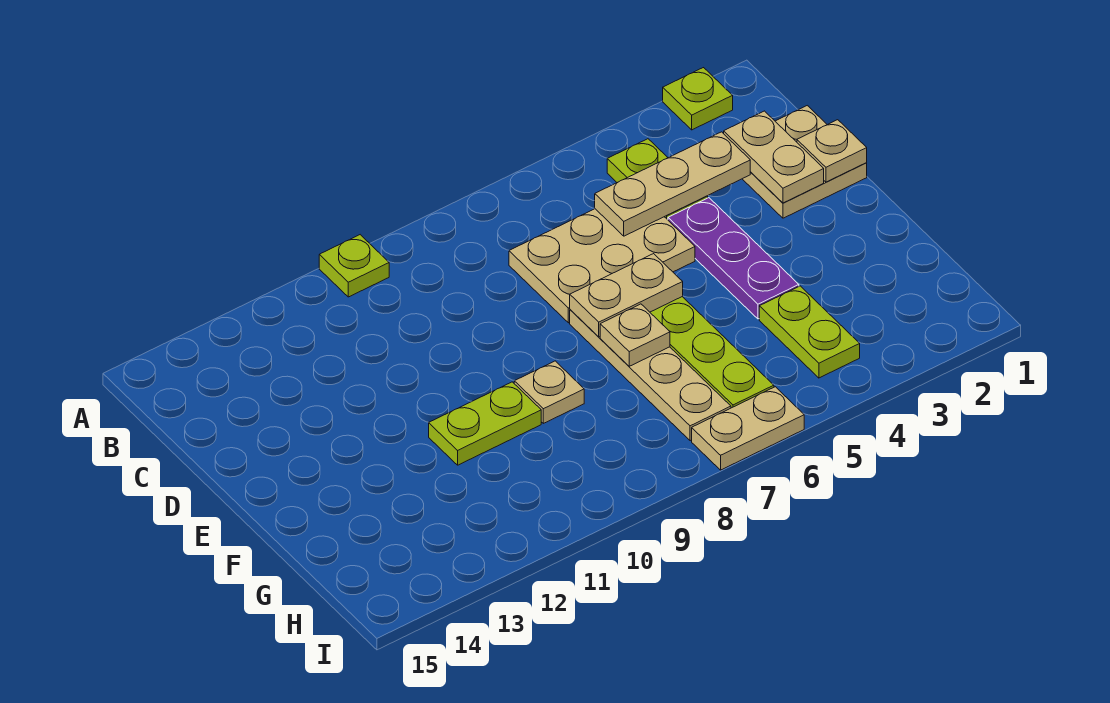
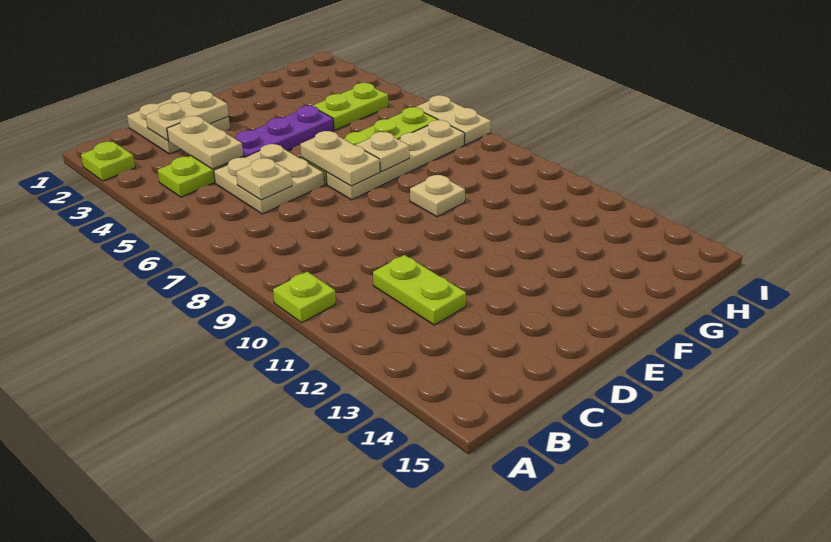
tan 1x3 plate [595,132,750,236] -> tan 1x2 plate [167,116,243,169]
tan 2x3 plate [509,209,695,323] -> tan 2x2 plate [214,144,324,214]
tan 1x1 plate [797,120,867,182] -> tan 1x1 plate moved to [236,158,292,200]
lime 1x2 plate [429,382,541,465] -> lime 1x2 plate moved to [373,255,466,325]

